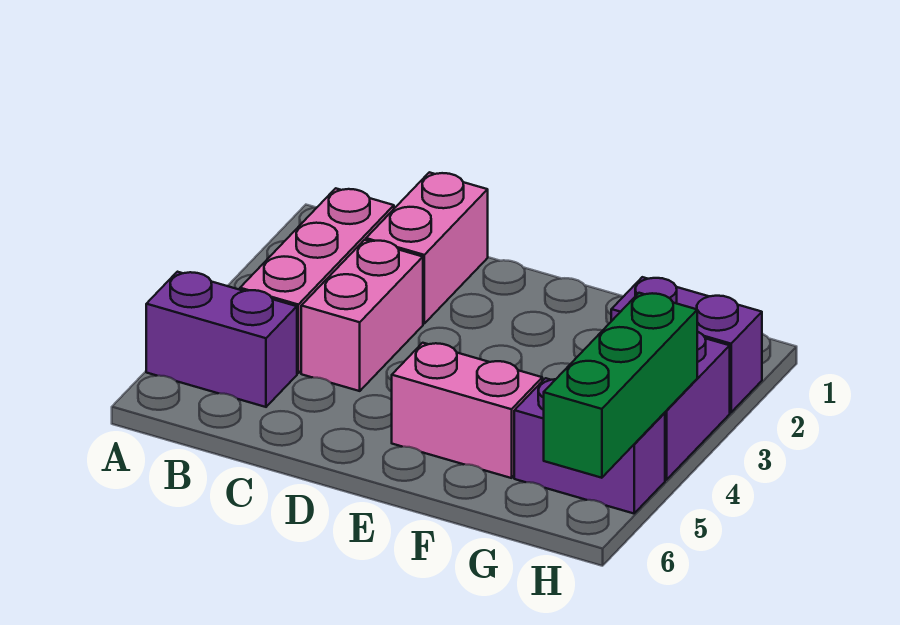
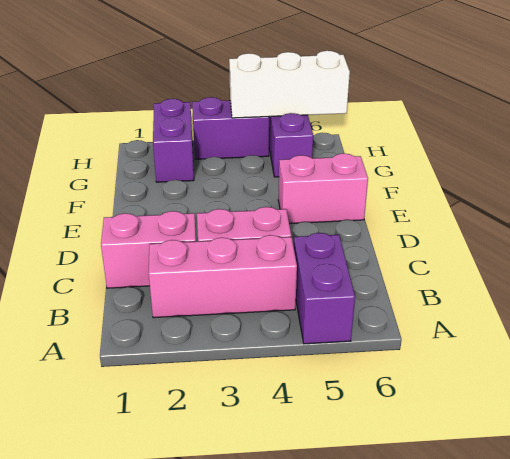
pink 1x2 brick [392,343,542,478] -> pink 1x2 brick turned to [278,153,368,224]
green 1x3 brick [544,293,697,478] -> white 1x3 brick [229,51,350,118]

